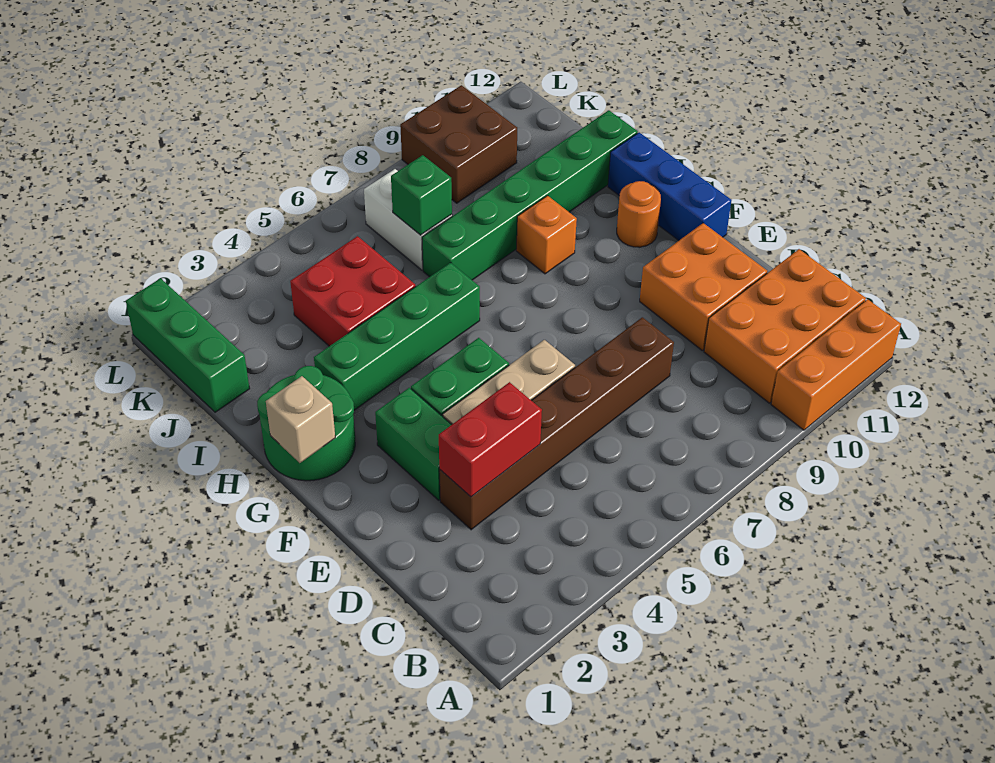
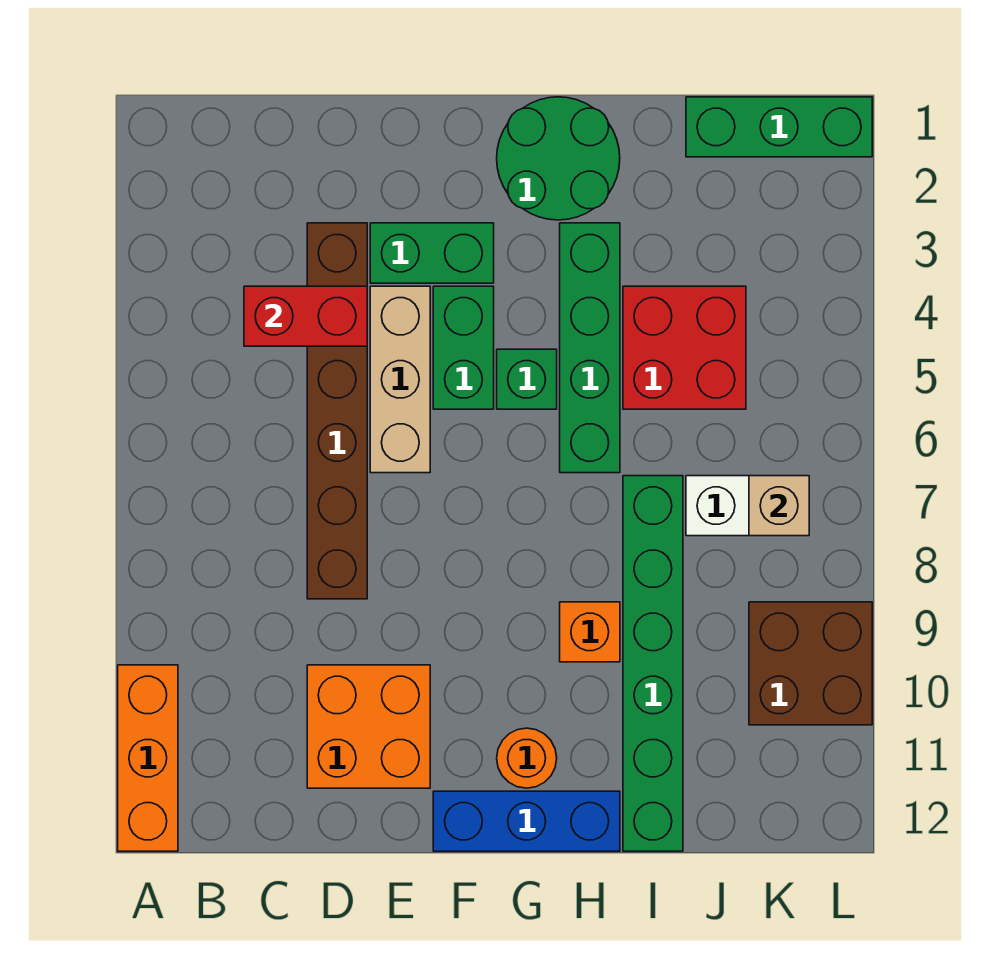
orange 2x3 brick [704,249,866,403] -> none
red 1x2 brick [439,382,542,497] -> red 1x2 brick turned to [244,286,367,346]
tan 1x1 brick [266,376,335,463] -> tan 1x1 brick moved to [749,476,809,536]
green 1x1 brick [391,155,452,235] -> green 1x1 brick moved to [497,349,557,409]

